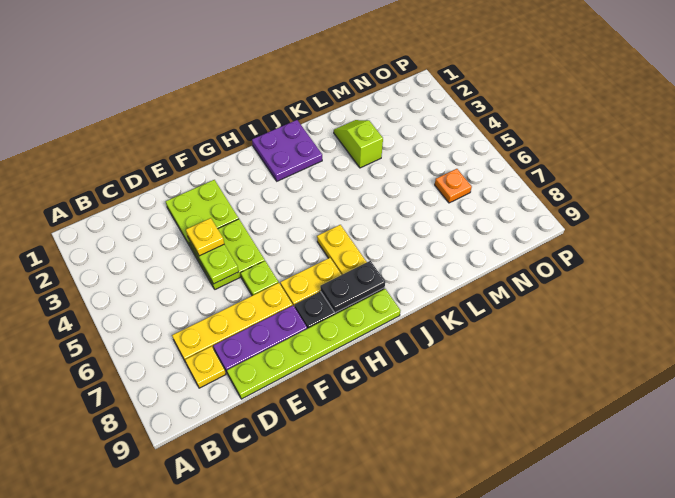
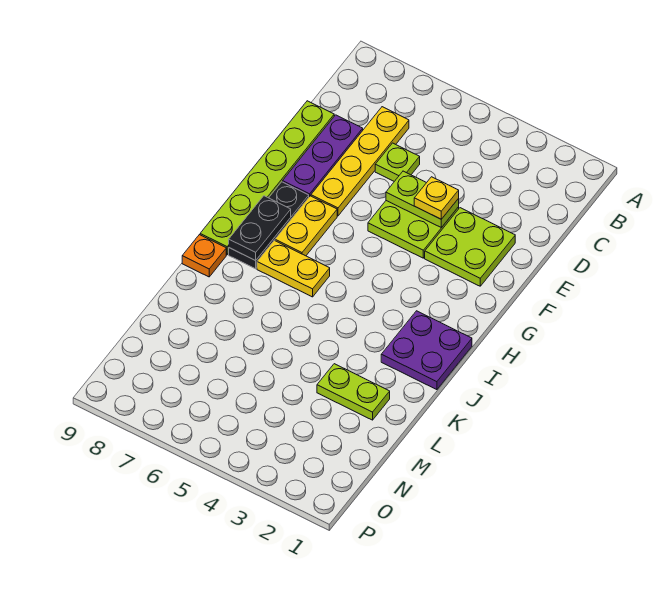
yellow 1x1 plate [185,346,226,388] -> none
lime 1x1 plate [241,261,278,296] -> lime 1x1 plate moved to [375,143,420,181]
lime 1x2 slope [334,120,383,168] -> lime 1x2 plate [317,364,390,420]
orange 1x1 plate [435,169,472,203] -> orange 1x1 plate moved to [182,235,226,277]

